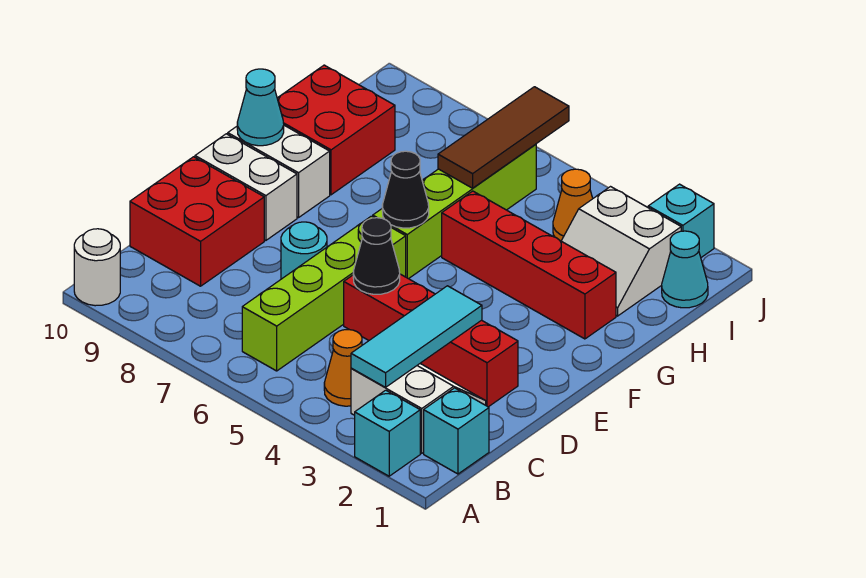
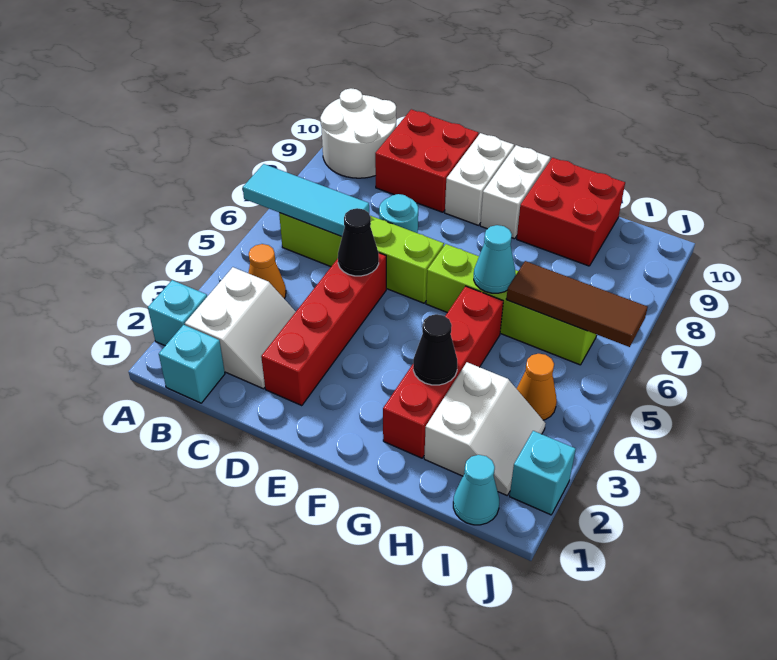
white 1x1 round brick [74,229,120,306] -> white 2x2 round brick [320,88,396,178]
cyan 1x3 tile [351,286,482,387] -> cyan 1x3 tile moved to [243,164,369,237]
black 1x1 cone [382,151,429,228] -> black 1x1 cone moved to [413,314,457,385]
cyan 1x1 cone [237,69,284,146] -> cyan 1x1 cone moved to [474,225,516,293]
white 2x2 slope [562,187,681,316] -> white 2x2 slope turned to [424,362,546,495]

